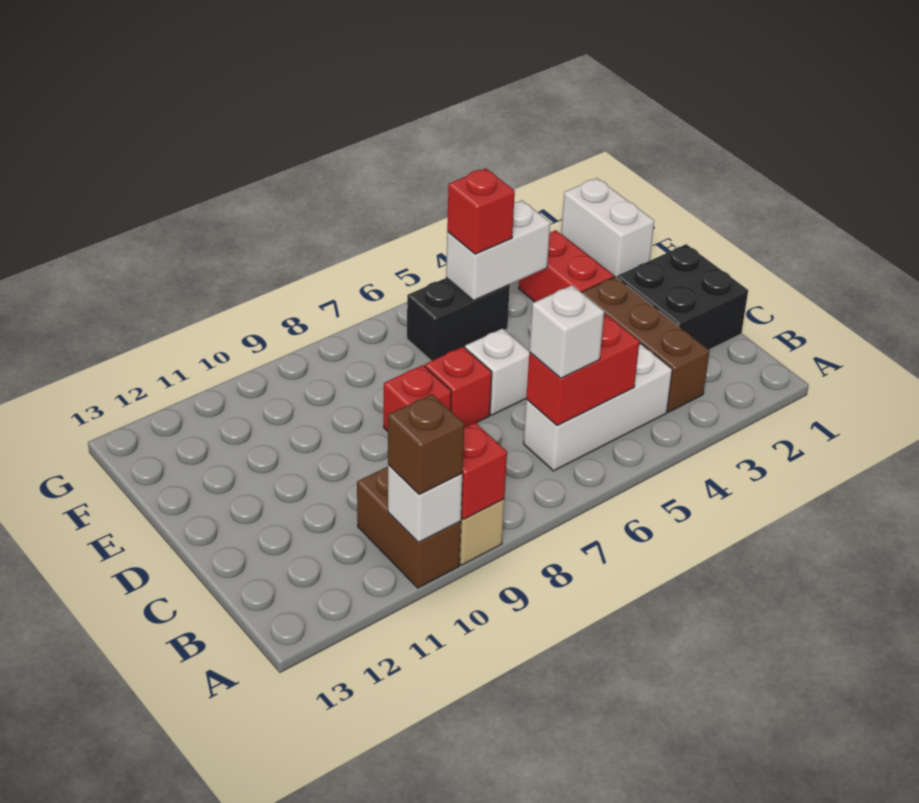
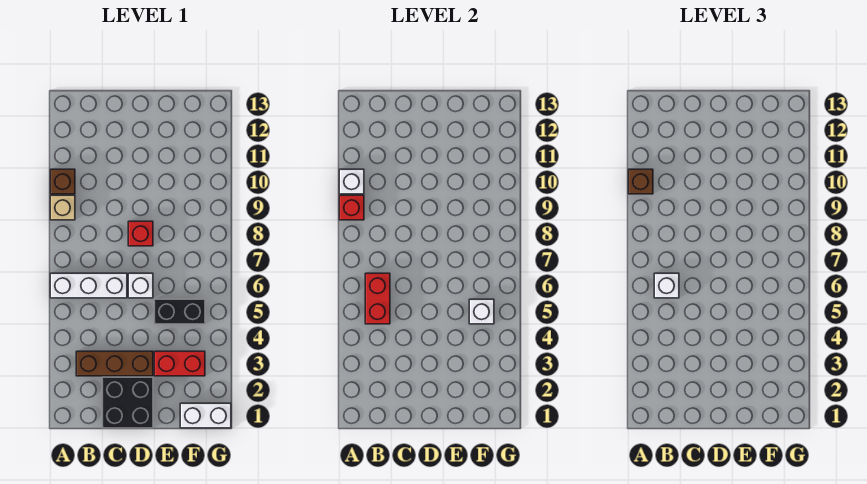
brown 1x2 brick [357,467,461,588] -> brown 1x1 brick [50,169,75,194]
white 1x3 brick [524,344,672,471] -> white 1x3 brick turned to [50,273,127,298]
red 1x1 brick [425,347,492,428] -> none
white 1x2 brick [446,200,550,301] -> white 1x1 brick [469,299,494,324]
black 1x2 brick [407,278,510,361] -> black 1x2 brick turned to [154,299,205,324]
red 1x1 brick [447,169,515,254] -> none

